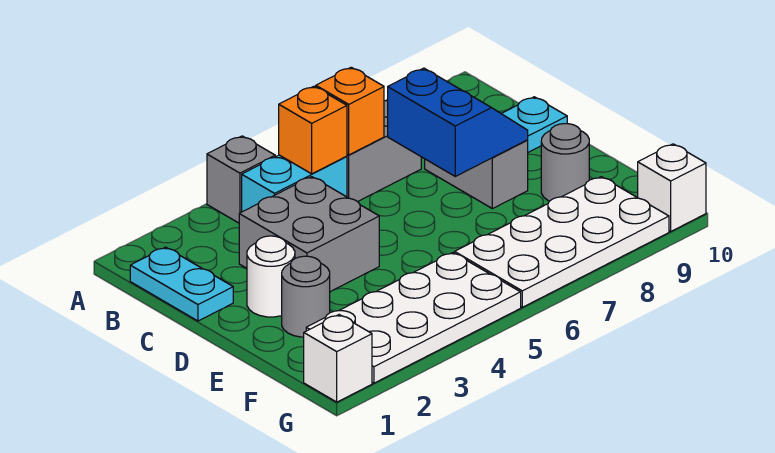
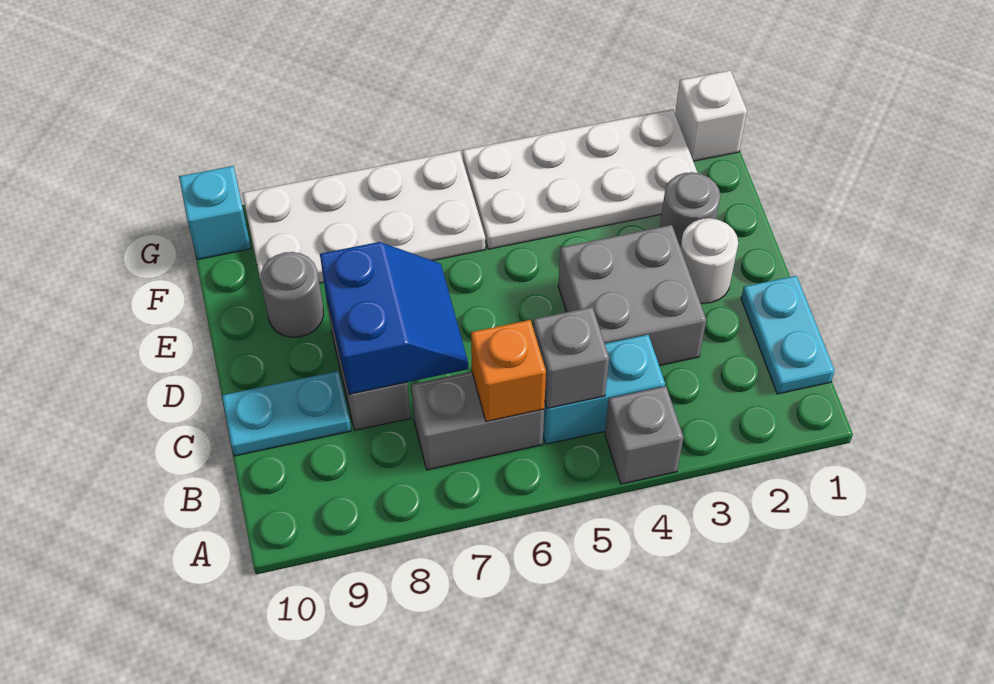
orange 1x1 brick [279,86,347,174] -> grey 1x1 brick [533,307,609,408]
blue 2x2 slope [388,68,528,176] -> blue 2x2 slope turned to [320,242,468,394]
white 1x1 brick [638,144,706,231] -> cyan 1x1 brick [179,166,251,259]

